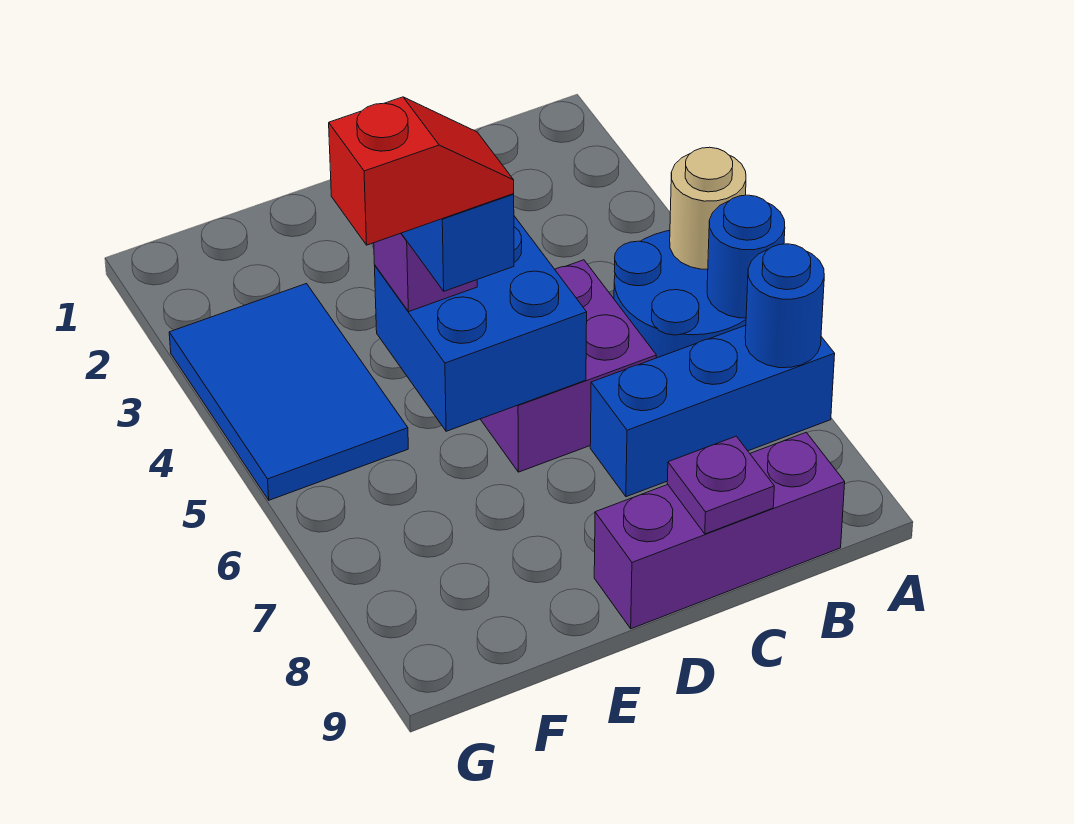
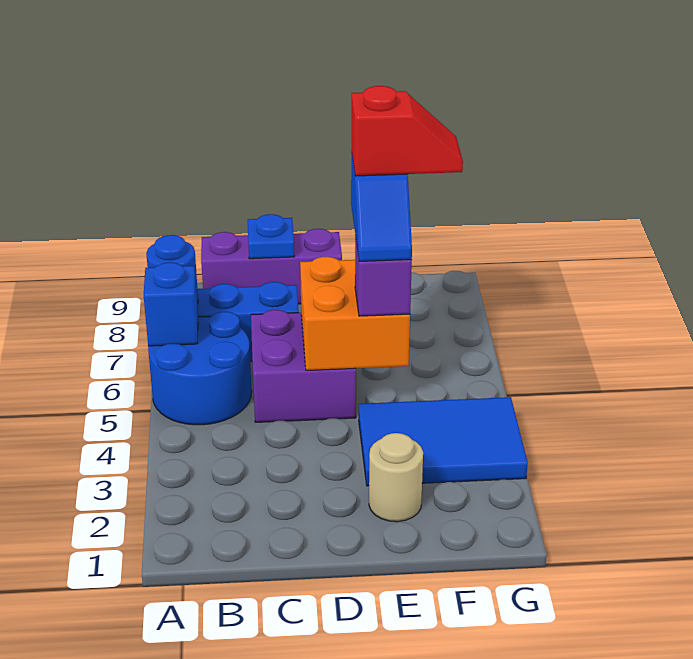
tan 1x1 round brick [670,147,746,269] -> tan 1x1 round brick moved to [369,433,423,522]
blue 1x1 round brick [707,195,785,318] -> blue 1x1 brick [144,262,198,346]
purple 1x1 plate [667,436,774,534] -> blue 1x1 plate [248,214,294,259]
blue 2x2 brick [375,216,587,431] -> orange 2x2 brick [300,257,410,370]
red 1x2 slope [329,97,514,245] -> red 1x2 slope turned to [352,86,463,176]
blue 2x3 tile [169,284,408,500] -> blue 2x3 tile turned to [359,397,528,486]

